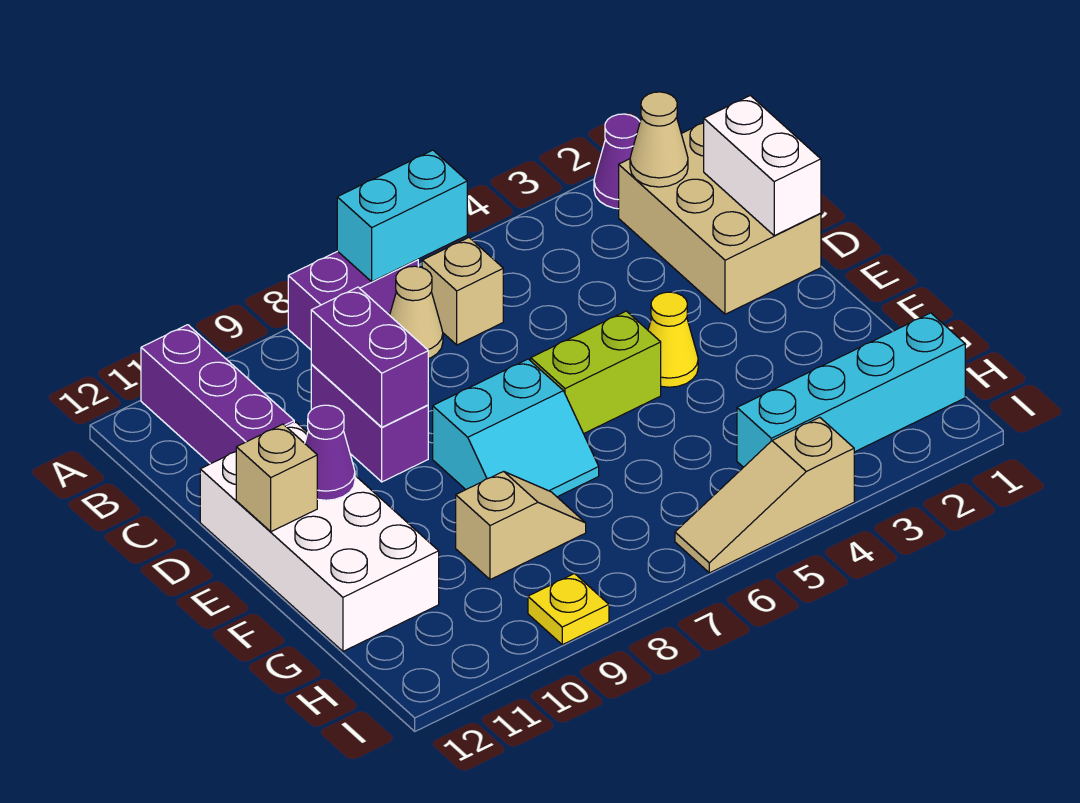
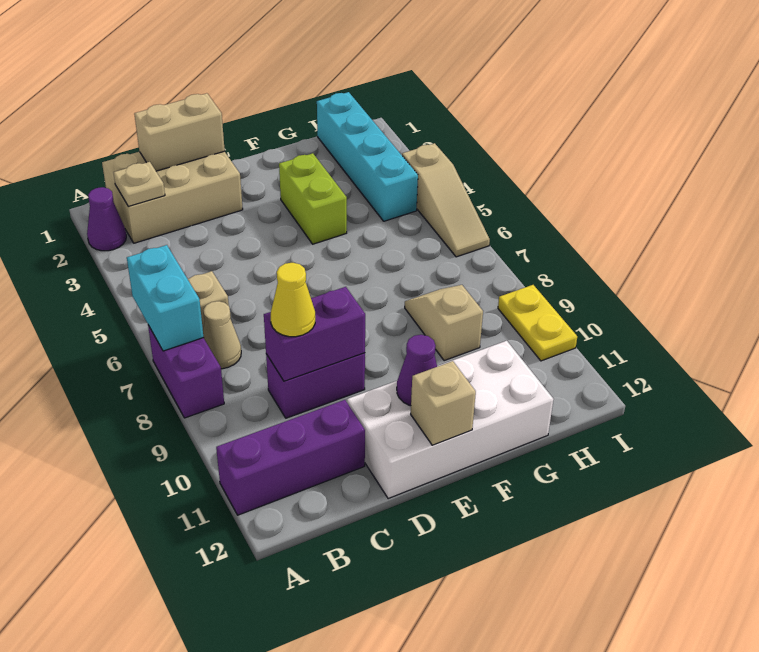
tan 1x1 cone [630,92,688,187] -> tan 1x1 plate [113,162,165,207]
white 1x2 brick [704,96,821,236] -> tan 1x2 brick [134,93,225,171]
yellow 1x1 cone [648,292,698,387] -> yellow 1x1 cone moved to [271,263,315,337]
lime 1x2 brick [531,311,661,434] -> lime 1x2 brick moved to [279,153,347,244]
cyan 2x2 slope [433,359,599,497] -> none
yellow 1x1 plate [528,574,609,645] -> yellow 1x2 plate [498,285,577,361]

